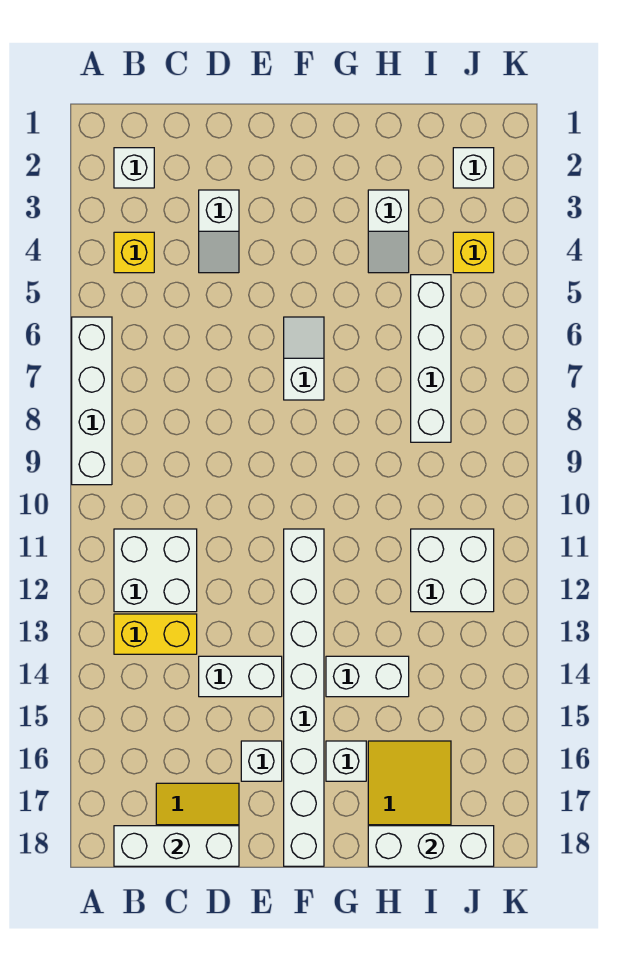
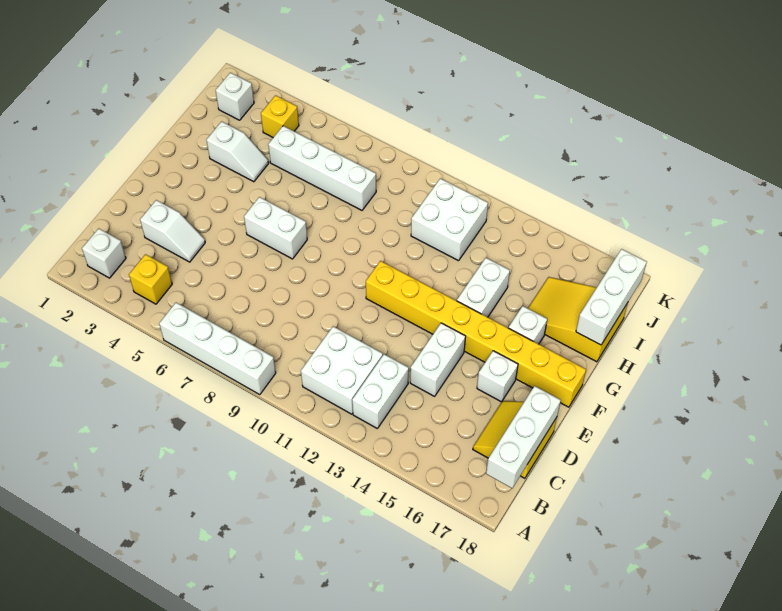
yellow 1x2 brick [114,614,197,654] -> white 1x2 brick [352,354,409,428]
white 1x2 slope [284,317,324,400] -> white 1x2 brick [244,197,307,259]
white 1x8 brick [284,529,324,866] -> yellow 1x8 brick [366,261,586,407]

